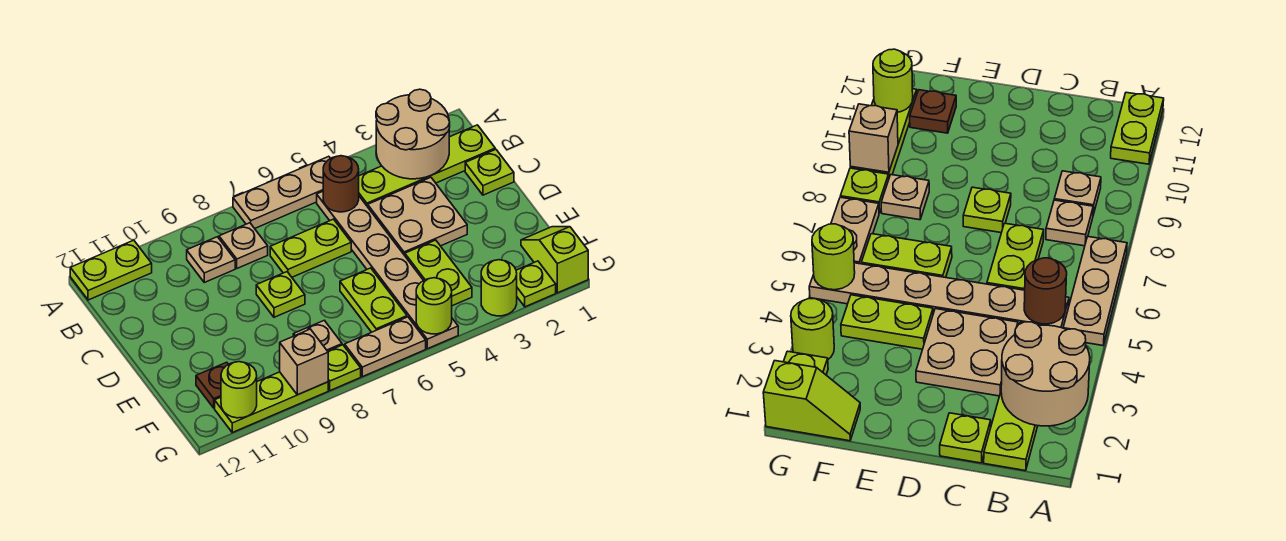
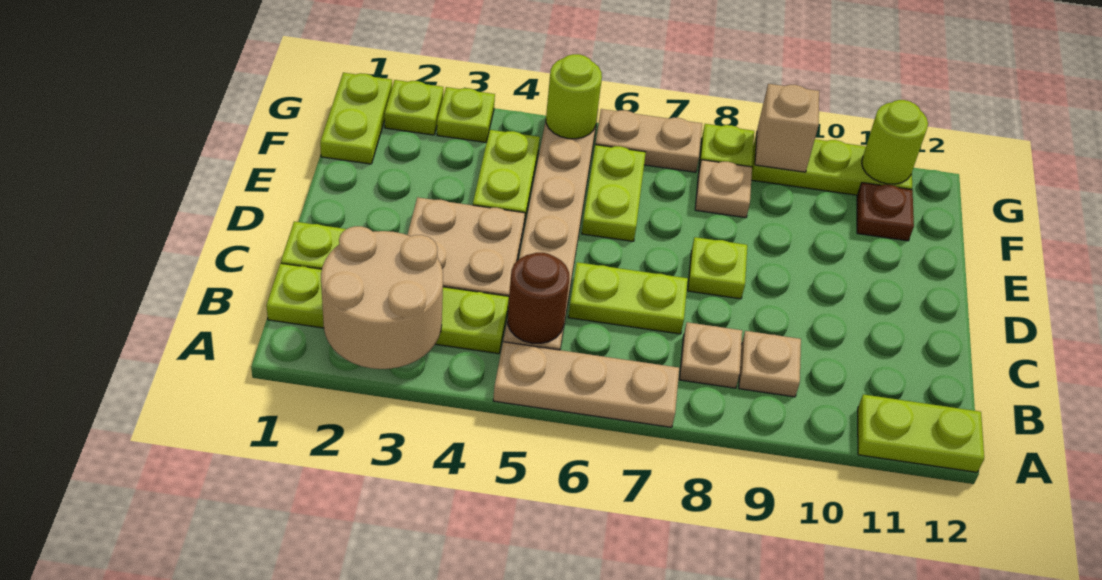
lime 1x2 slope [521,227,588,293] -> lime 1x2 plate [320,73,392,164]
lime 1x1 round brick [481,260,517,316] -> lime 1x1 plate [437,87,495,142]

